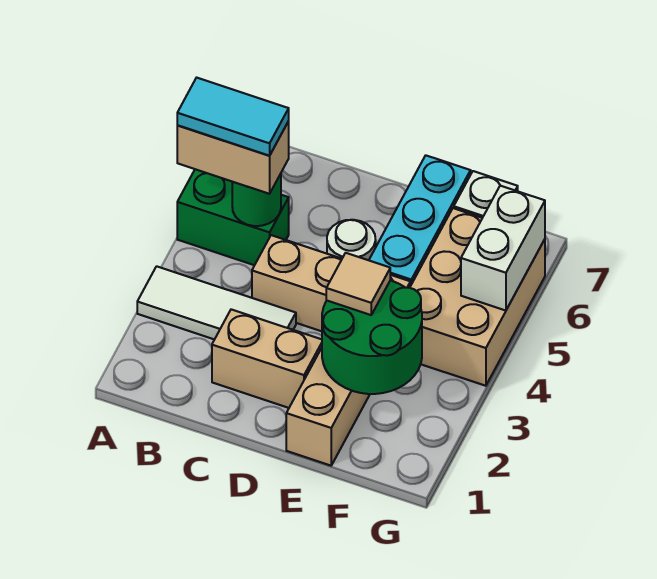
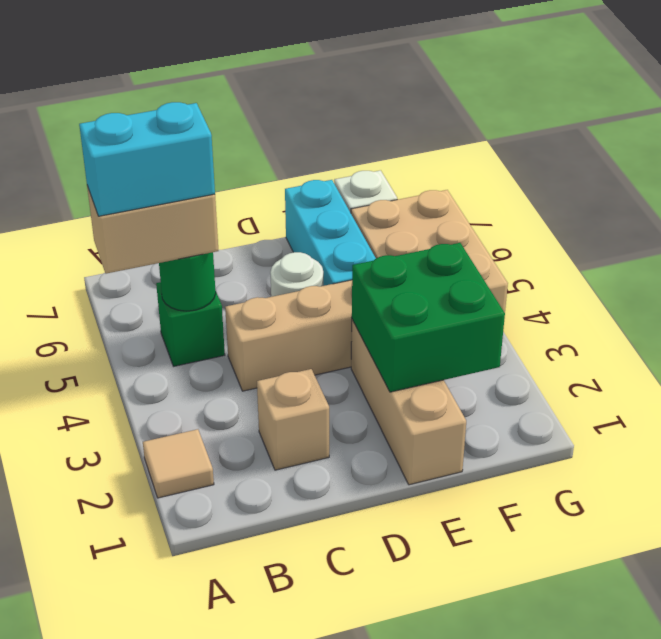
white 1x3 tile [137,266,296,339] -> none
green 1x2 brick [177,169,289,265] -> green 1x1 brick [156,282,225,366]
cyan 1x2 tile [177,78,289,156] -> cyan 1x2 brick [79,102,215,216]
tan 1x2 brick [212,309,322,408] -> tan 1x1 brick [257,369,329,470]
green 2x2 round brick [322,280,422,394] -> green 2x2 brick [352,243,505,392]
tan 1x1 tile [326,253,390,315] -> tan 1x1 tile moved to [143,429,214,498]
white 1x2 brick [461,186,545,311] -> none

